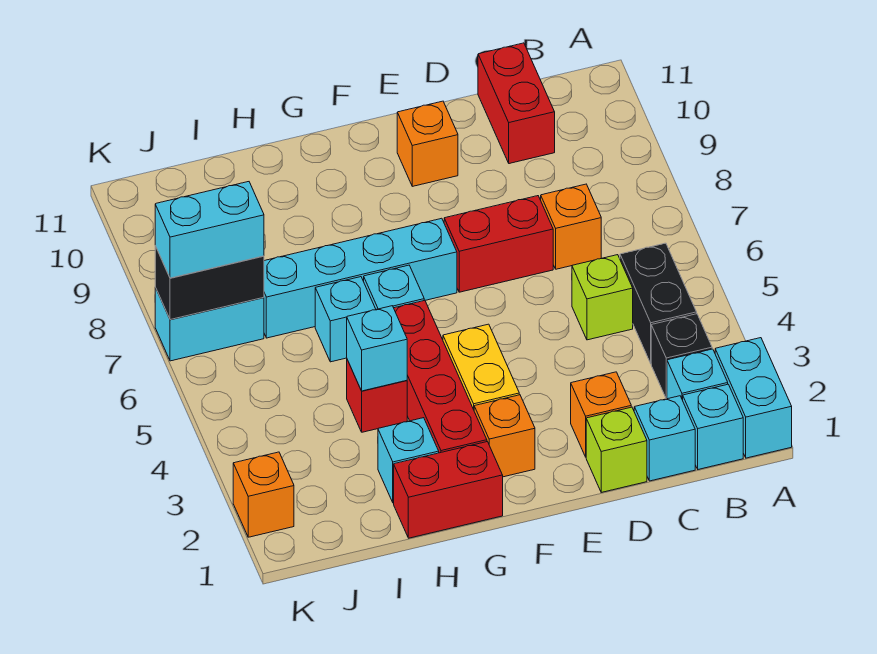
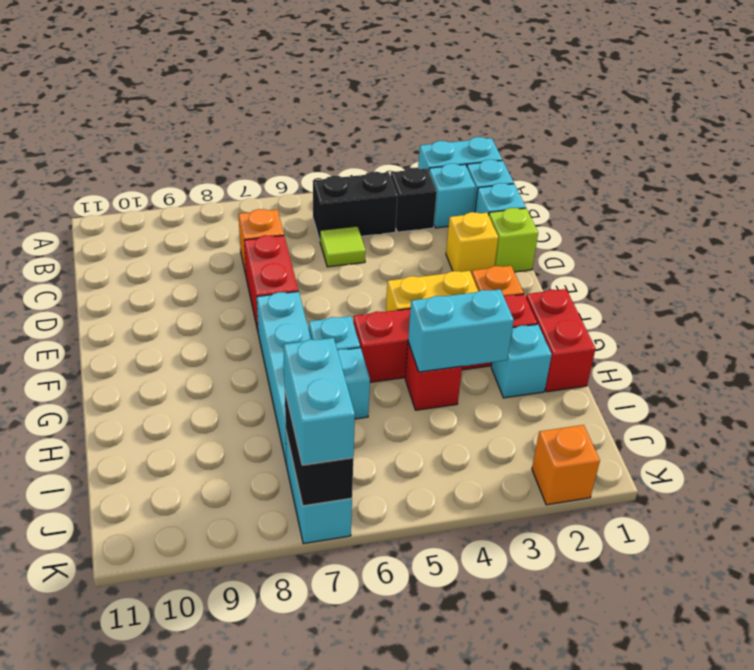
lime 1x1 brick [572,255,633,340] -> lime 1x1 tile [320,226,366,267]
red 1x2 brick [478,43,555,164] -> none
orange 1x1 brick [571,372,631,457] -> yellow 1x1 brick [446,212,498,274]
orange 1x1 brick [397,101,458,186] -> none
cyan 1x1 brick [347,306,407,391] -> cyan 1x2 brick [408,289,514,372]

